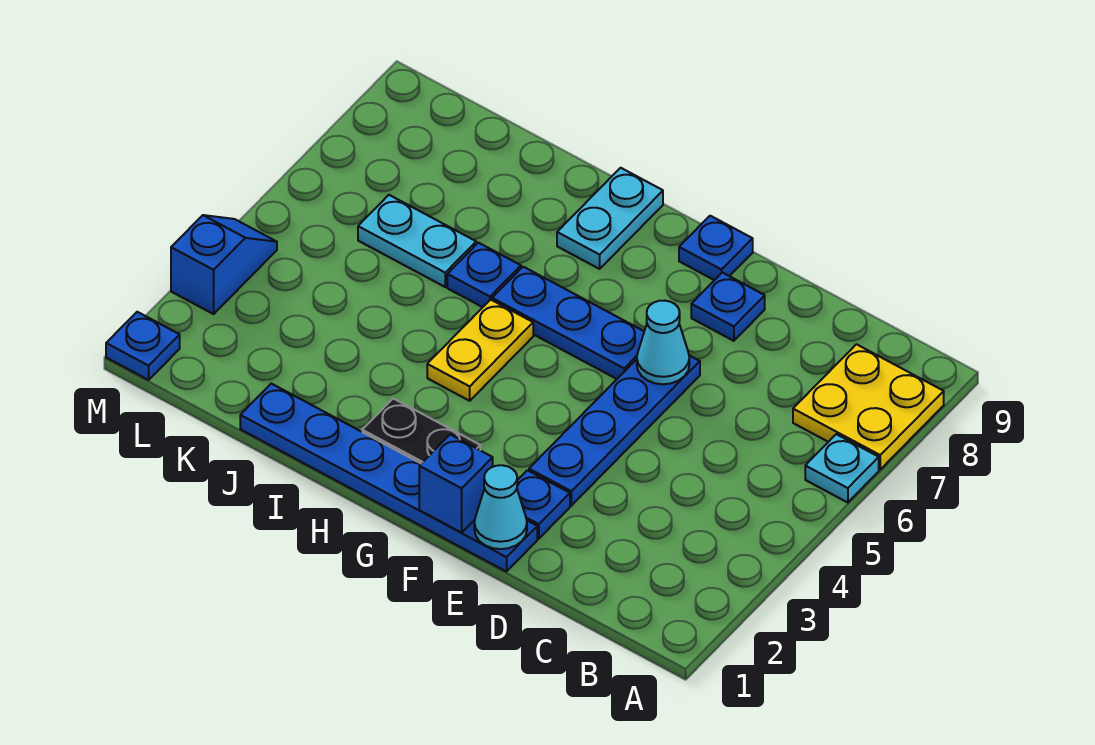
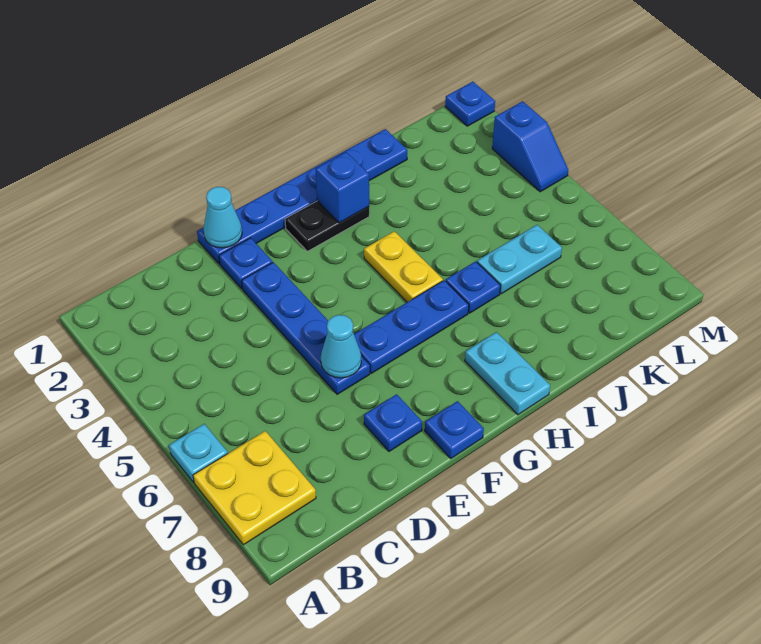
blue 1x1 brick [419,435,493,533] -> blue 1x1 brick moved to [316,152,369,223]

